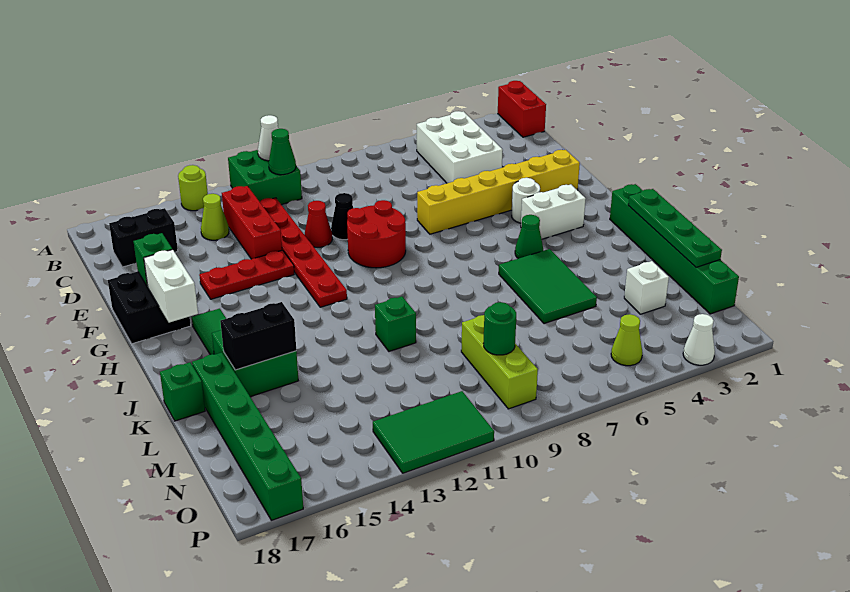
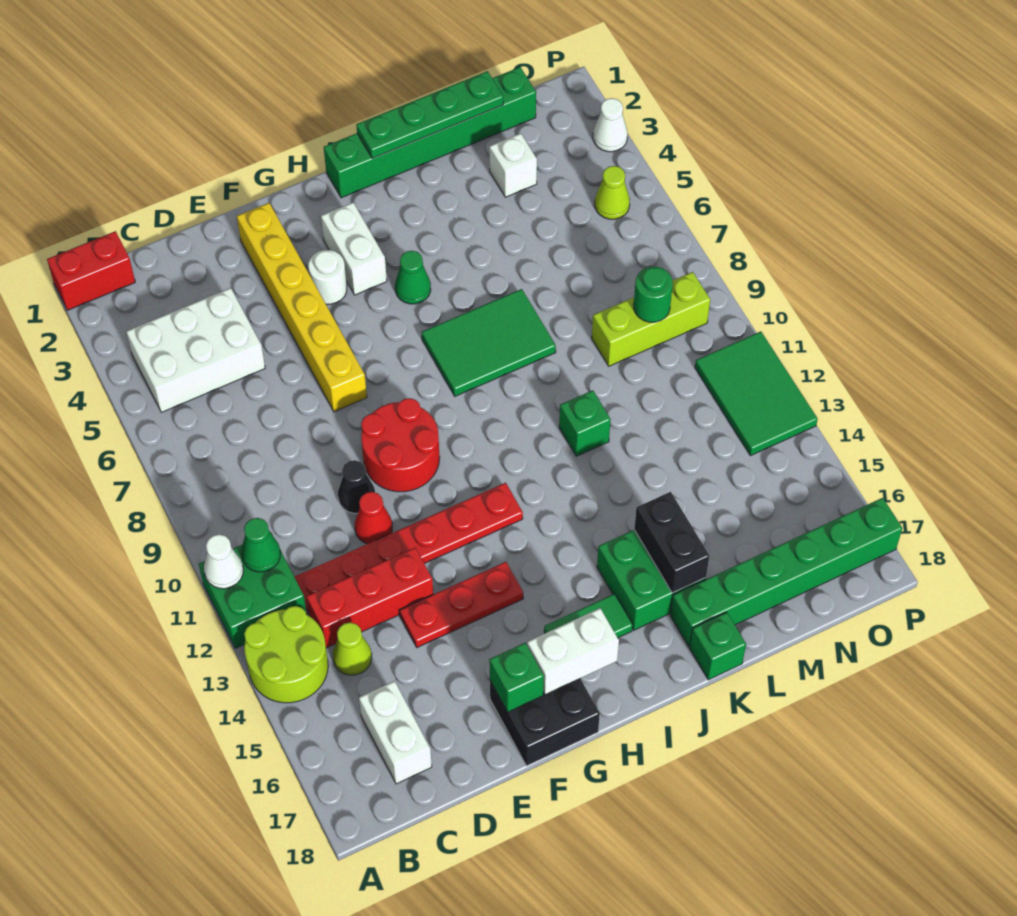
lime 1x1 round brick [178,165,208,211] -> lime 2x2 round brick [244,606,328,703]
black 1x2 brick [109,208,178,267] -> white 1x2 brick [359,681,432,784]
red 1x3 plate [199,250,294,299] -> red 1x3 plate turned to [399,562,523,647]
green 2x3 tile [499,249,597,324] -> green 2x3 tile moved to [422,289,556,396]

